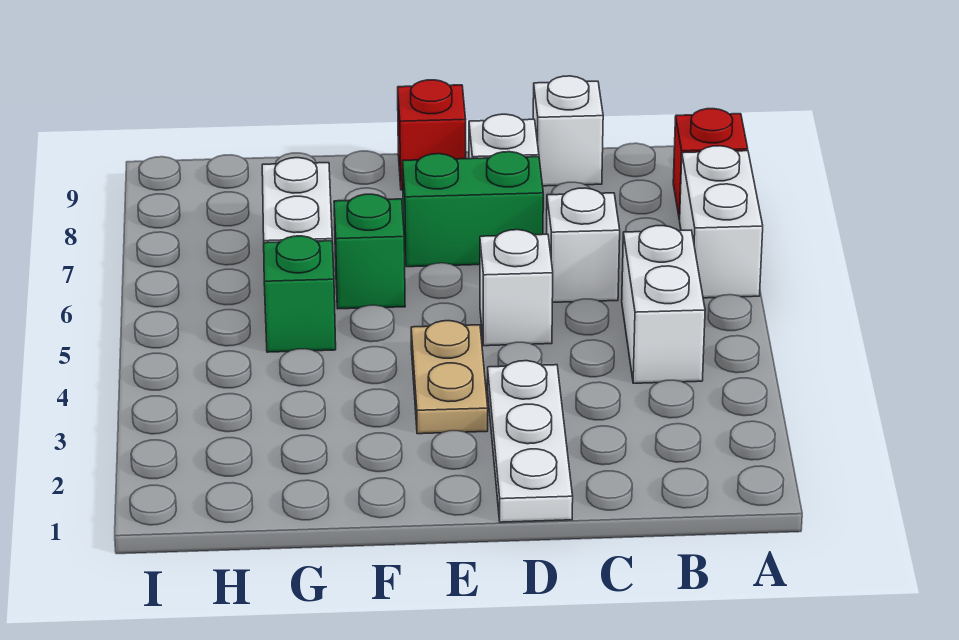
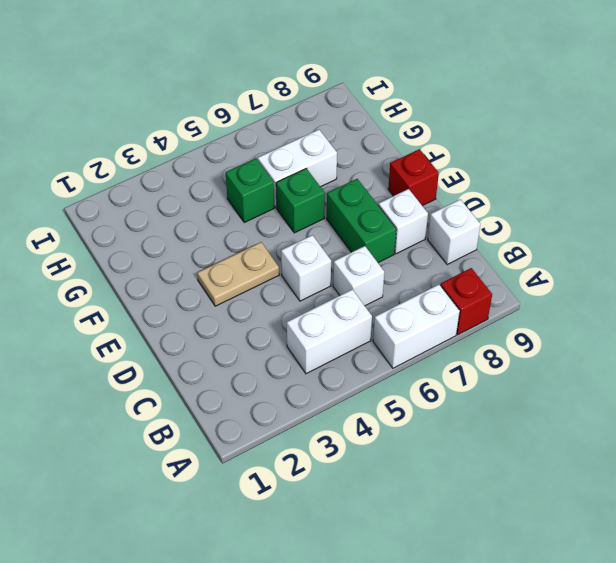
white 1x3 plate [487,361,573,522] -> none

